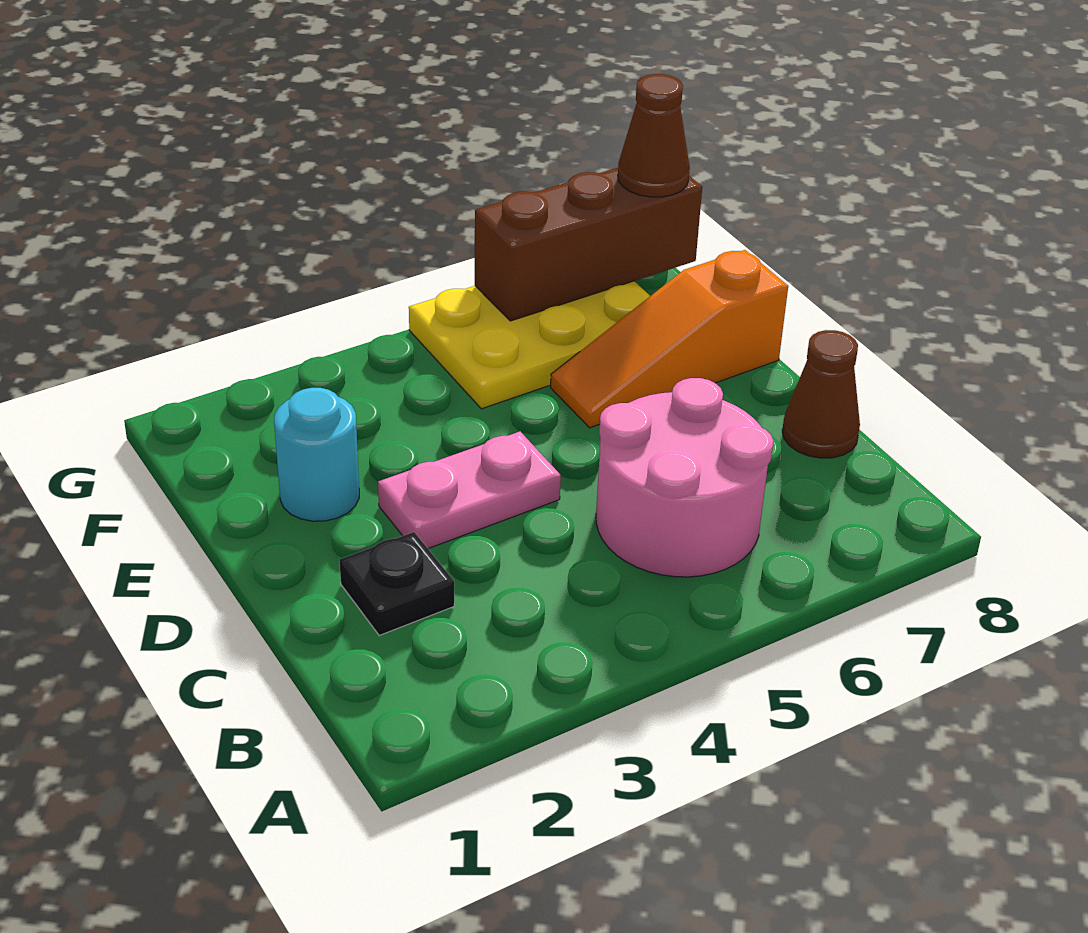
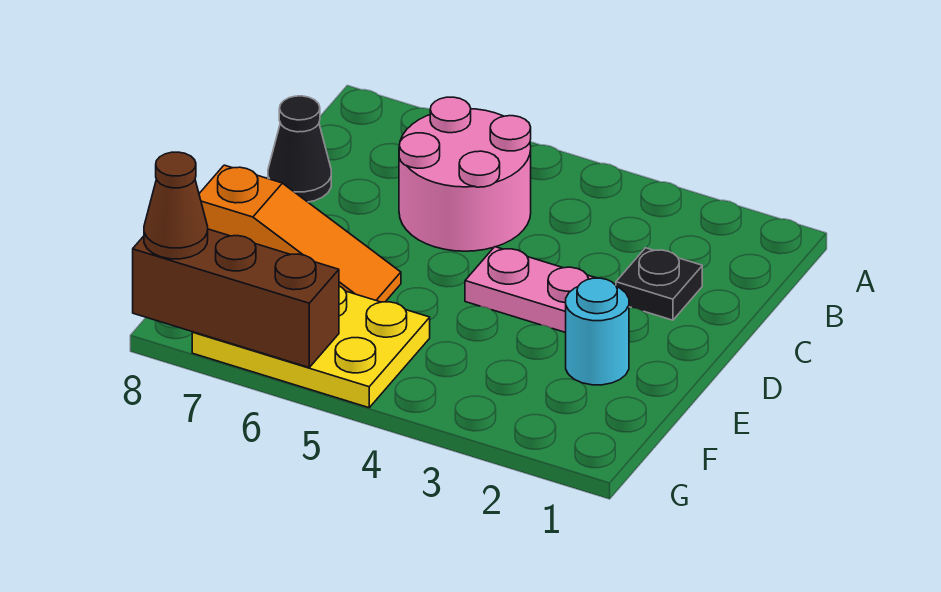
brown 1x1 cone [782,330,860,458] -> black 1x1 cone [268,96,331,202]

